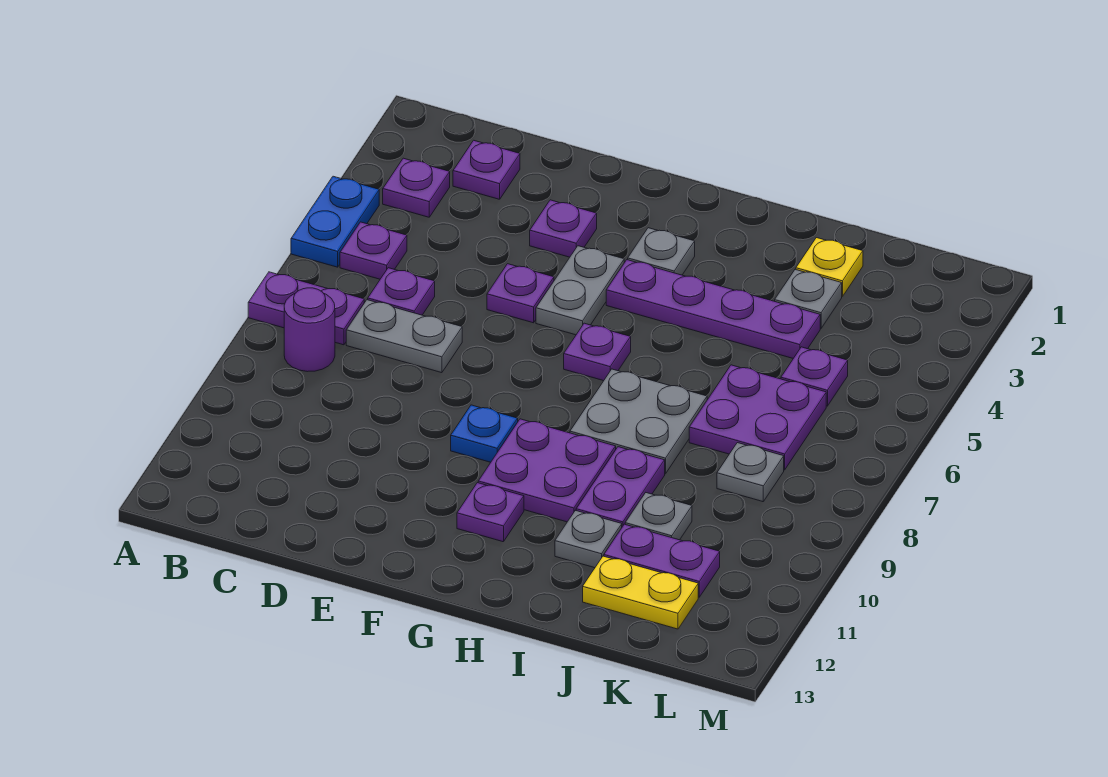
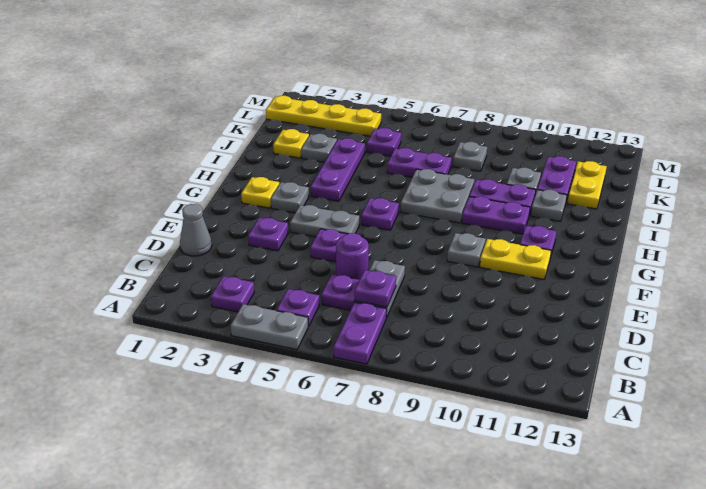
blue 1x2 plate [291,176,379,267] -> grey 1x2 plate [230,304,308,349]
purple 1x1 round brick [284,288,335,372] -> purple 1x1 round brick moved to [336,233,369,280]
purple 1x1 plate [453,140,520,199] -> purple 1x1 plate moved to [355,270,396,307]
none -> grey 1x1 cone [180,204,212,256]
blue 1x1 plate [451,405,518,462] -> grey 1x1 plate [447,233,486,267]
none -> yellow 1x2 plate [480,239,551,279]
none -> yellow 1x1 plate [241,177,279,208]
purple 1x4 plate [606,260,820,358] -> purple 1x3 plate [311,138,365,201]
purple 2x2 plate [478,419,616,522] -> purple 1x2 plate [462,197,530,234]
purple 2x2 plate [689,365,826,470] -> purple 1x2 plate [387,148,452,177]
none -> yellow 1x4 plate [266,96,381,136]

